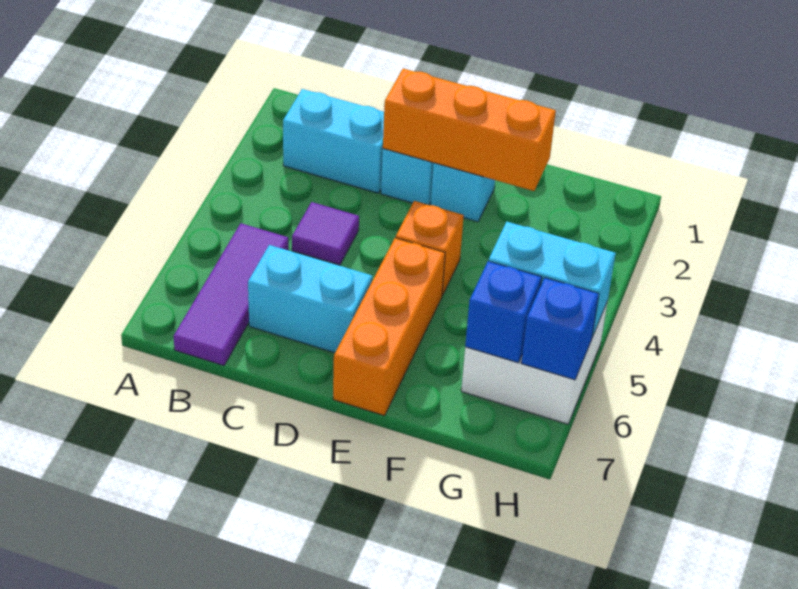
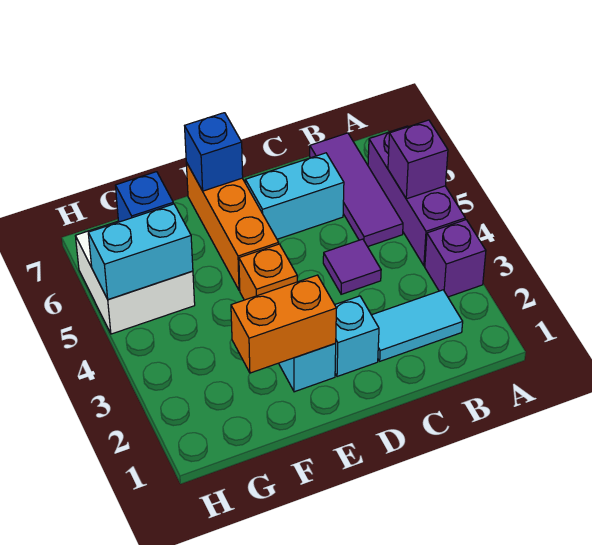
none -> purple 1x1 brick [425,220,486,297]
none -> purple 1x3 brick [368,126,465,266]
none -> purple 1x1 brick [388,120,448,199]
cyan 1x2 brick [283,89,384,193] -> cyan 1x2 tile [372,290,463,361]
orange 1x3 brick [383,69,556,191] -> orange 1x2 brick [231,275,336,373]
blue 1x1 brick [521,278,599,380] -> blue 1x1 brick moved to [185,113,243,191]

